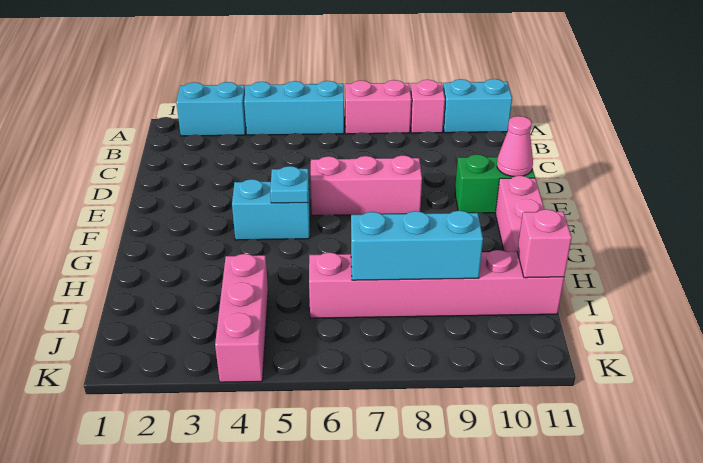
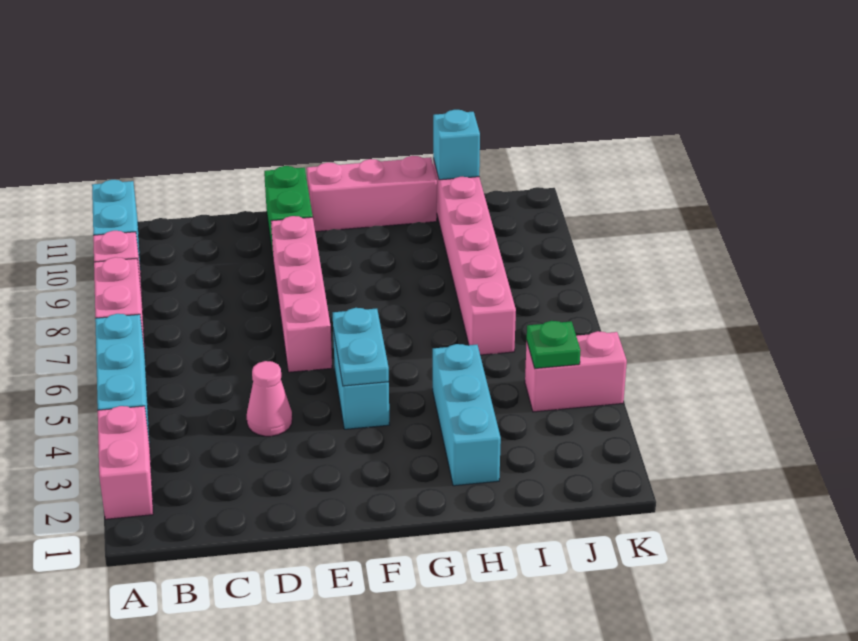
cyan 1x2 brick [176,82,246,136] -> pink 1x2 brick [98,406,153,519]
pink 1x3 brick [311,155,422,215] -> pink 1x4 brick [271,216,332,372]
pink 1x1 cone [497,116,533,176] -> pink 1x1 cone moved to [247,361,292,436]
cyan 1x1 plate [270,166,309,203] -> cyan 1x2 plate [333,308,389,386]
pink 1x3 brick [215,254,268,382] -> pink 1x2 brick [525,331,627,412]
cyan 1x3 brick [351,211,483,280] -> cyan 1x3 brick moved to [433,344,501,486]
pink 1x1 brick [517,209,572,278] -> cyan 1x1 brick [433,110,480,180]
none -> green 1x1 plate [527,321,581,368]

